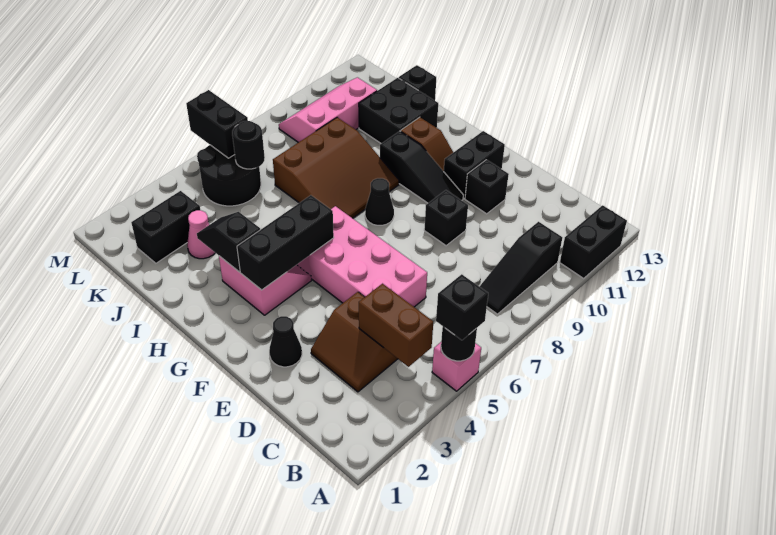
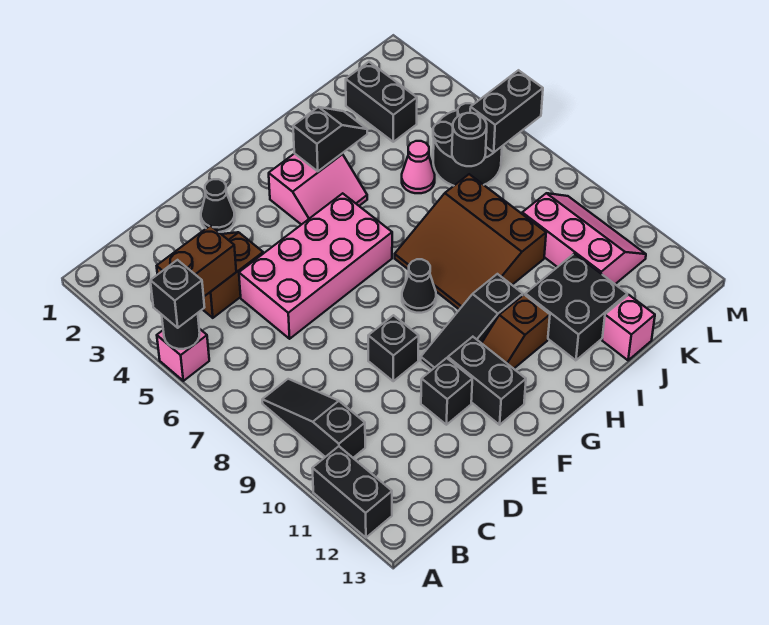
black 1x3 brick [237,195,334,290] -> none
pink 1x1 cone [187,210,215,259] -> pink 1x1 cone moved to [402,141,435,193]
black 1x1 brick [399,65,436,101] -> pink 1x1 brick [602,295,655,360]

